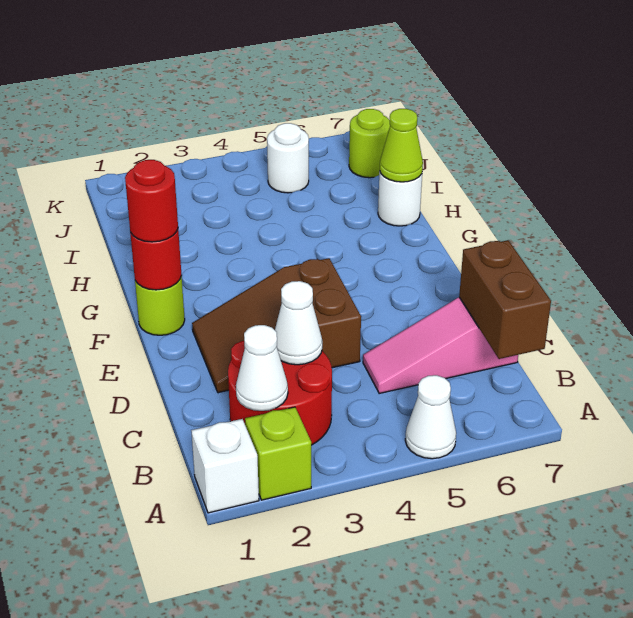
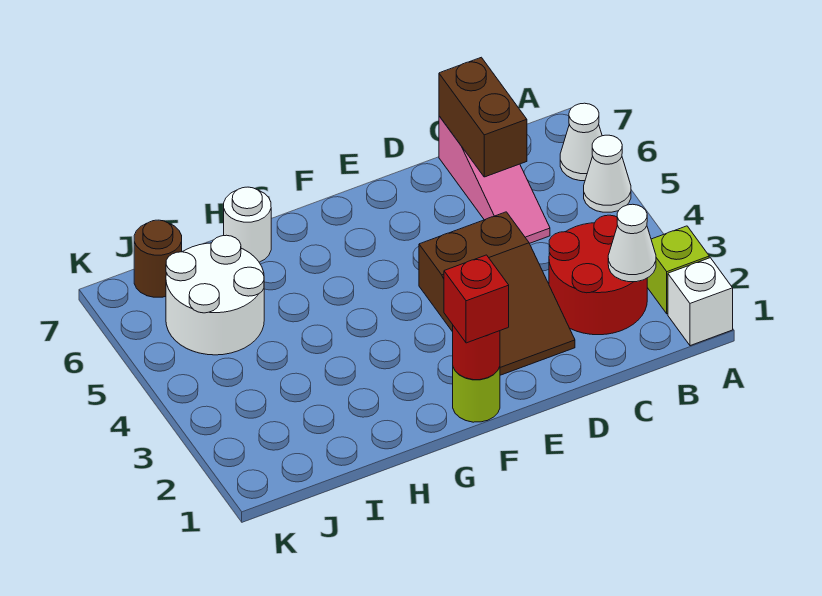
brown 1x2 brick [459,240,551,359] -> brown 1x2 brick turned to [439,57,527,177]
white 1x1 cone [275,281,322,365] -> white 1x1 cone moved to [560,103,602,181]
red 1x1 round brick [125,160,178,242] -> red 1x1 brick [444,255,509,343]
lime 1x1 cone [380,109,423,182] -> none
white 1x1 round brick [267,123,309,193] -> white 2x2 round brick [166,235,264,355]
lime 1x1 round brick [349,109,390,178] -> brown 1x1 round brick [134,220,182,297]

